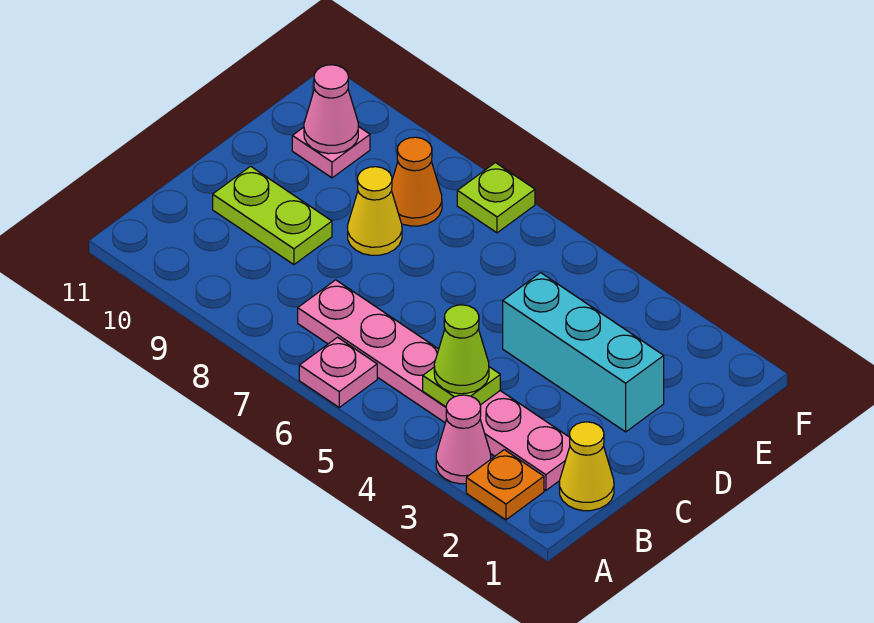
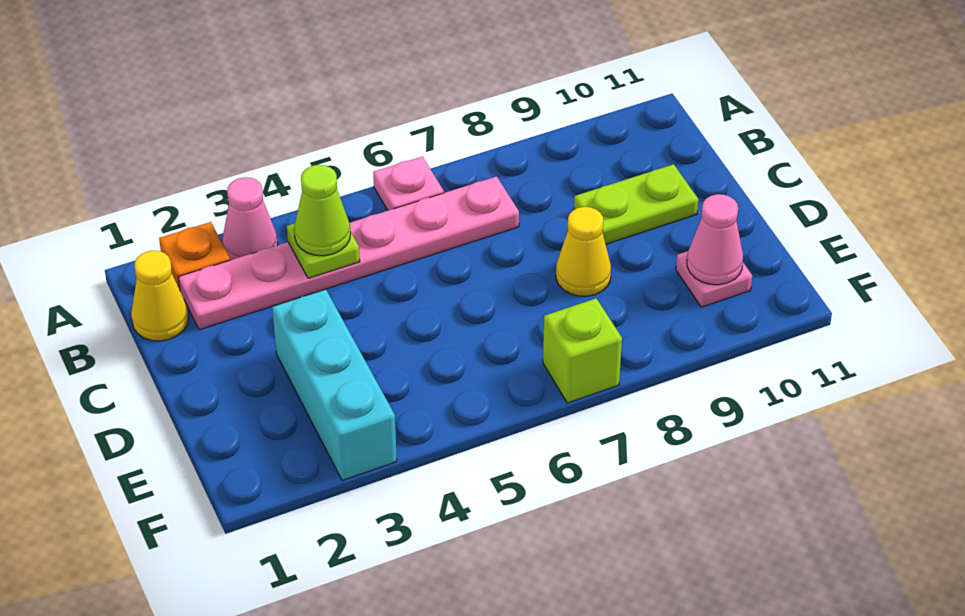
cyan 1x3 brick [503,273,664,432] -> cyan 1x3 brick turned to [272,289,397,481]
orange 1x1 cone [392,137,442,226] -> none
lime 1x1 plate [457,163,535,233] -> lime 1x1 brick [543,298,622,403]

